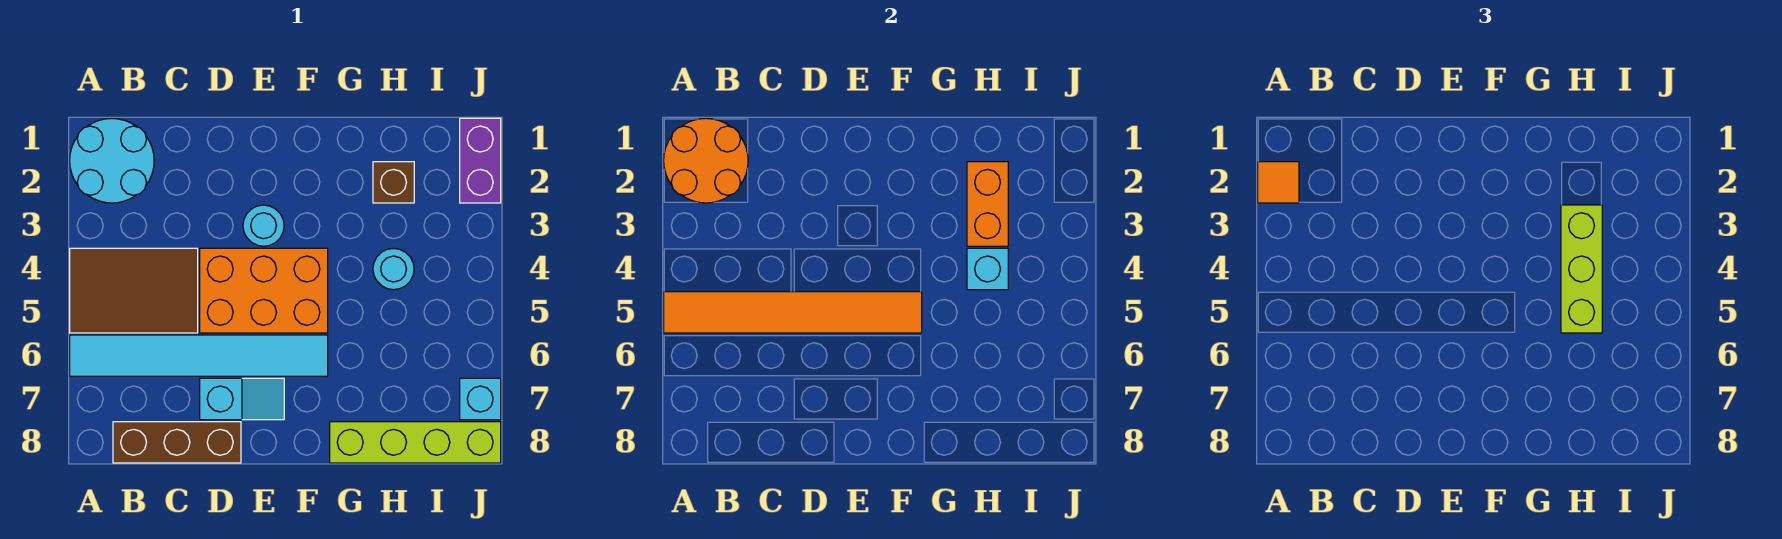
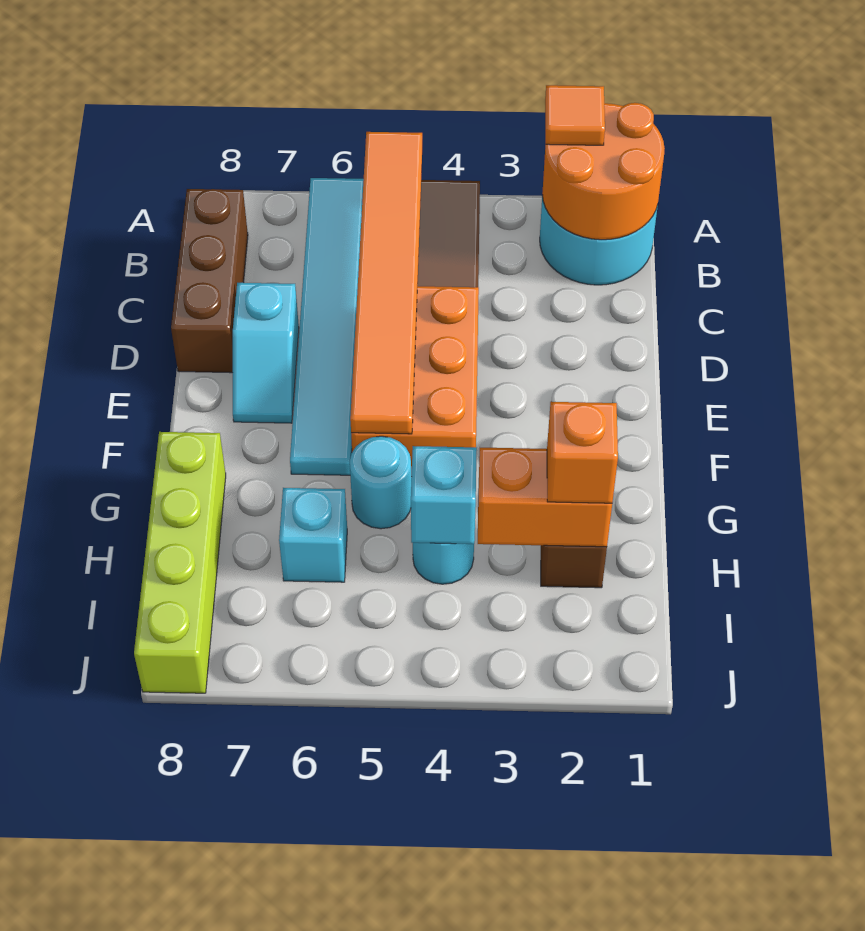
cyan 1x1 round brick [243,205,284,246] -> cyan 1x1 round brick moved to [350,436,411,529]
none -> orange 1x1 brick [547,402,618,503]
lime 1x3 brick [1561,205,1602,333] -> none
purple 1x2 brick [460,118,501,203] -> none
cyan 1x1 brick [460,378,501,420] -> cyan 1x1 brick moved to [279,488,347,582]

